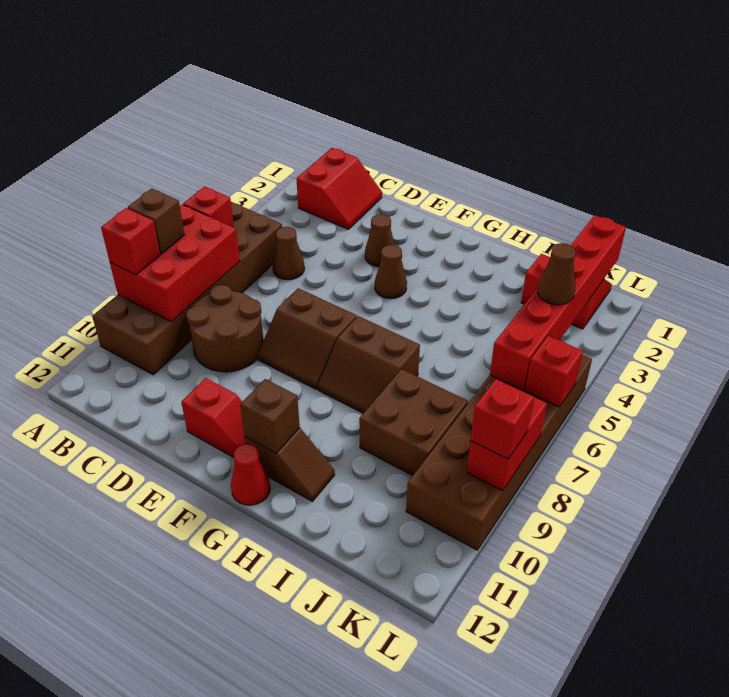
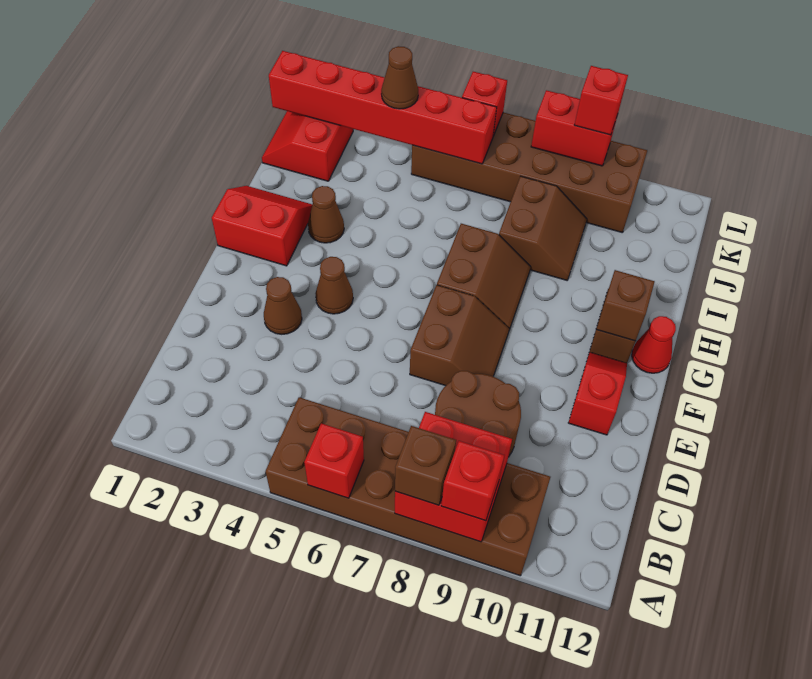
red 2x3 brick [110,205,240,322] -> red 2x2 brick [395,412,512,542]
red 2x2 slope [296,148,382,229] -> red 2x2 slope moved to [212,186,312,266]
brown 1x1 cone [273,227,305,280] -> brown 1x1 cone moved to [308,186,344,243]
brown 2x2 brick [359,369,468,476] -> brown 2x2 slope [499,176,587,280]

